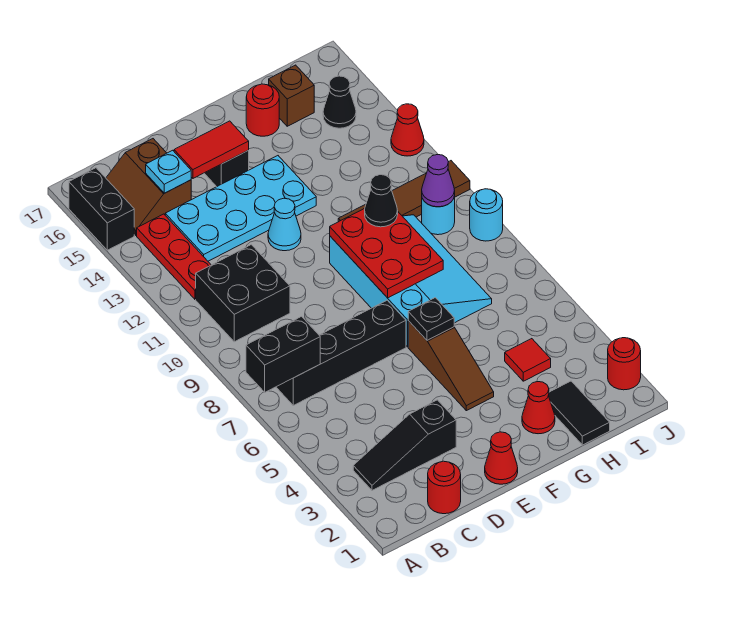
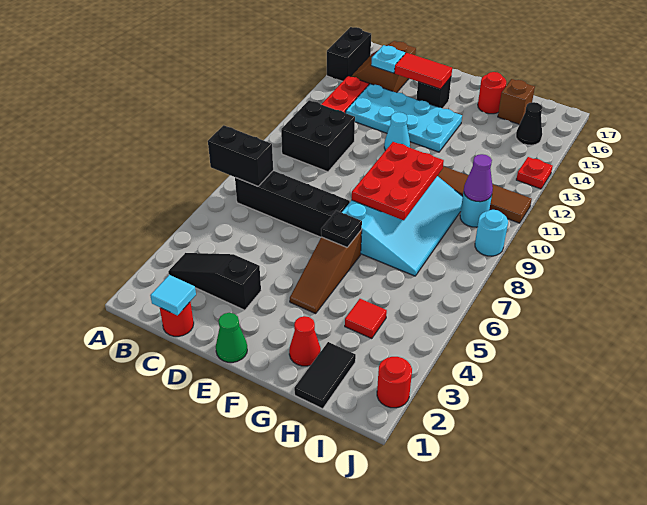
none -> cyan 1x1 tile [150,275,196,315]
red 1x1 cone [485,432,518,484] -> green 1x1 cone [216,313,247,362]
black 1x1 cone [365,175,398,227] -> none
red 1x1 cone [391,104,424,156] -> red 1x1 plate [516,157,553,189]

